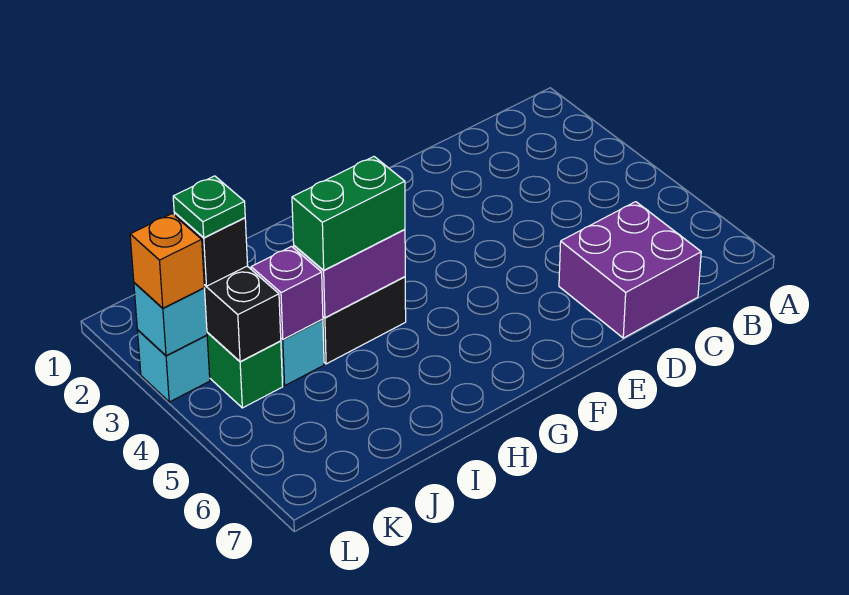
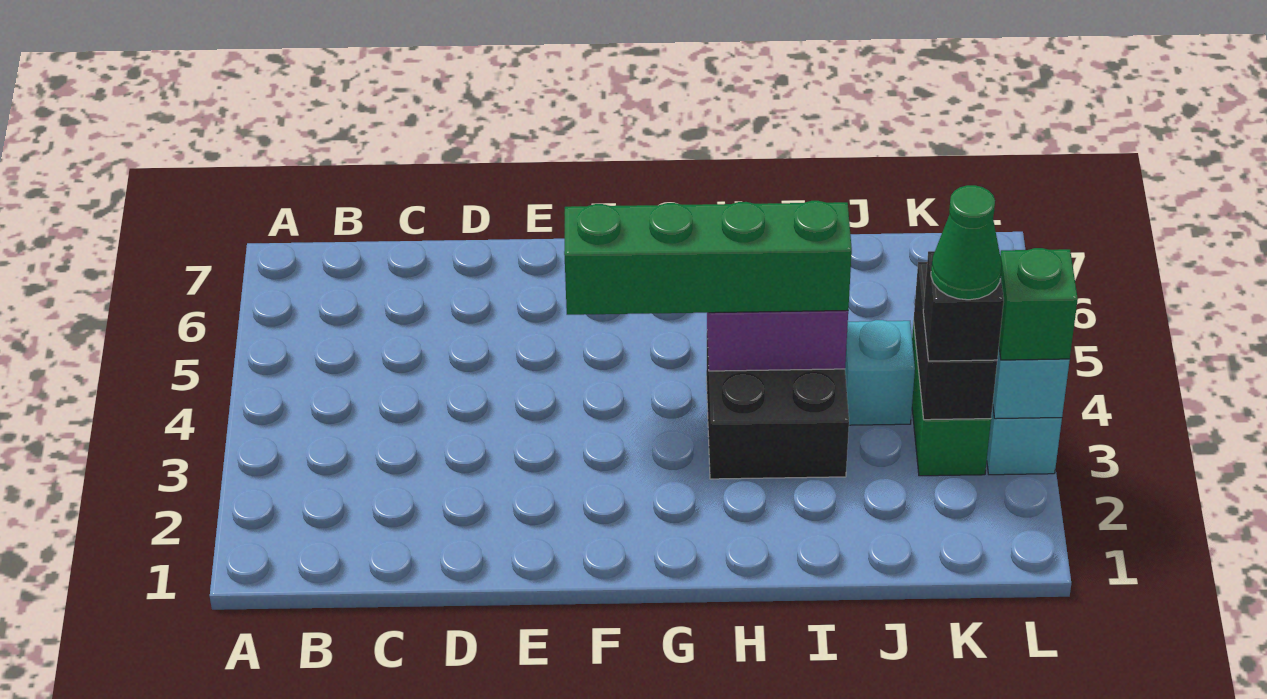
purple 2x2 brick [559,202,701,338] -> none
green 1x2 brick [292,157,405,270] -> green 1x4 brick [564,201,852,315]
purple 1x1 brick [251,247,323,339] -> none
green 1x1 plate [173,176,245,238] -> green 1x1 cone [931,185,1002,300]
orange 1x1 brick [130,214,204,308] -> green 1x1 brick [999,248,1078,360]

